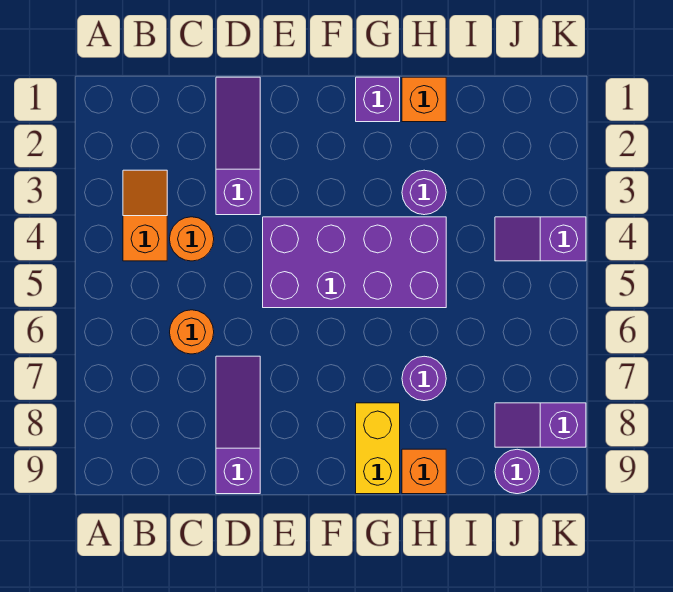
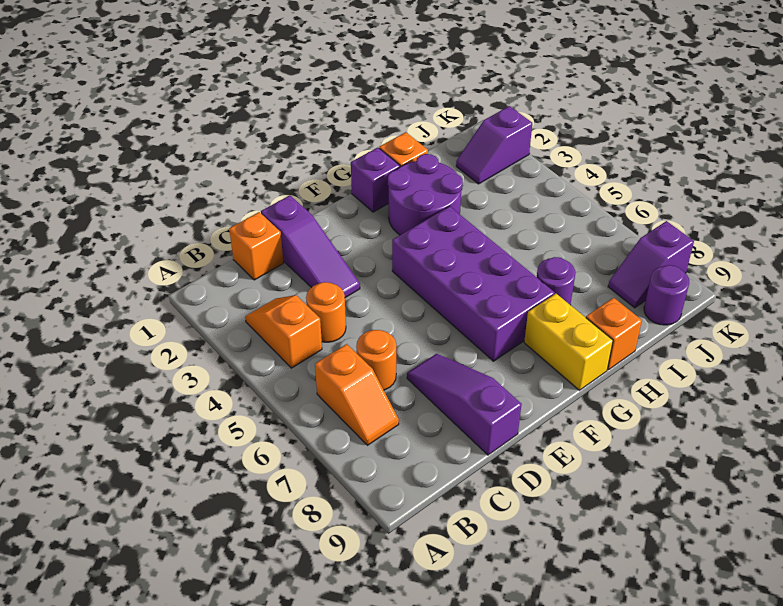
none -> orange 1x2 slope [315,344,399,445]
none -> orange 1x1 brick [229,212,283,280]
purple 1x3 slope [216,77,260,215] -> purple 1x3 slope turned to [261,195,360,298]
purple 2x4 brick [263,217,446,308] -> purple 2x4 brick turned to [392,206,555,361]
purple 1x1 round brick [402,170,446,215] -> purple 2x2 round brick [388,154,463,235]
purple 1x2 slope [495,217,586,261] -> purple 1x2 slope moved to [456,106,532,184]

